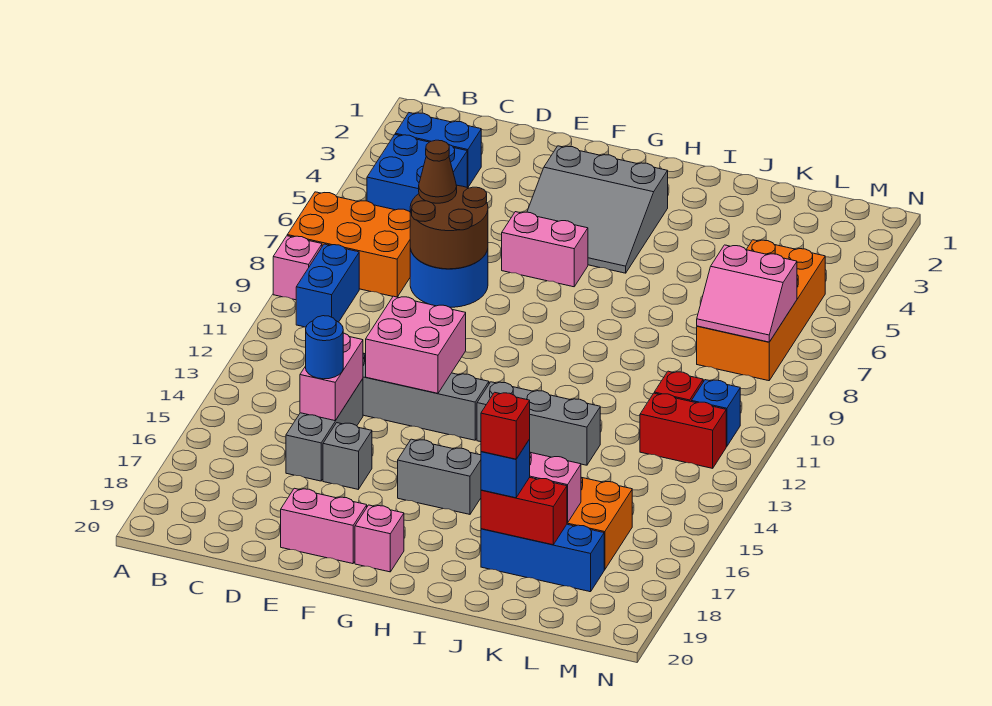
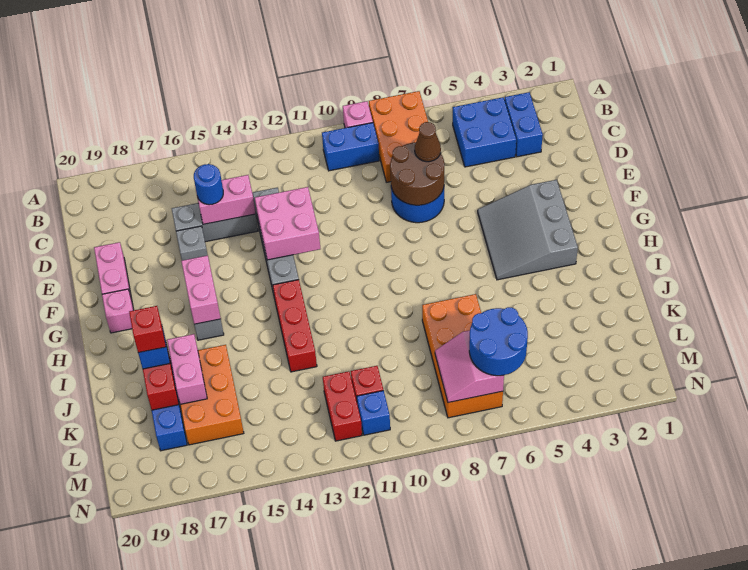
pink 1x2 brick [502,212,588,287] -> pink 1x2 brick moved to [181,255,221,324]
grey 1x3 brick [477,382,600,465] -> red 1x3 brick [273,280,317,372]
orange 2x4 brick [697,240,825,381] -> orange 2x4 brick turned to [422,294,503,418]
none -> blue 2x2 round brick [469,307,528,376]

